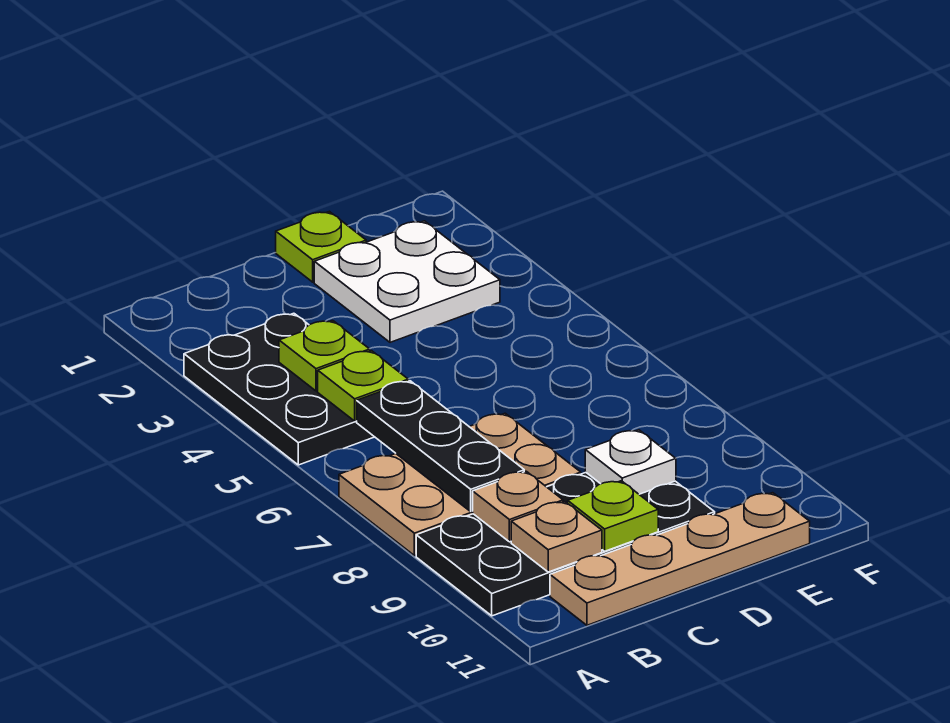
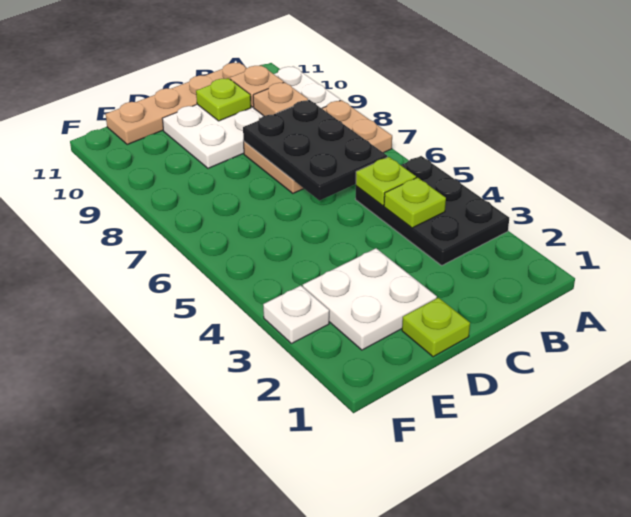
black 2x4 plate [416,473,715,616] -> white 2x4 plate [162,66,340,168]
black 1x3 plate [357,381,524,512] -> black 2x3 plate [243,100,387,201]
white 1x1 plate [585,430,676,494] -> white 1x1 plate moved to [263,286,329,344]

